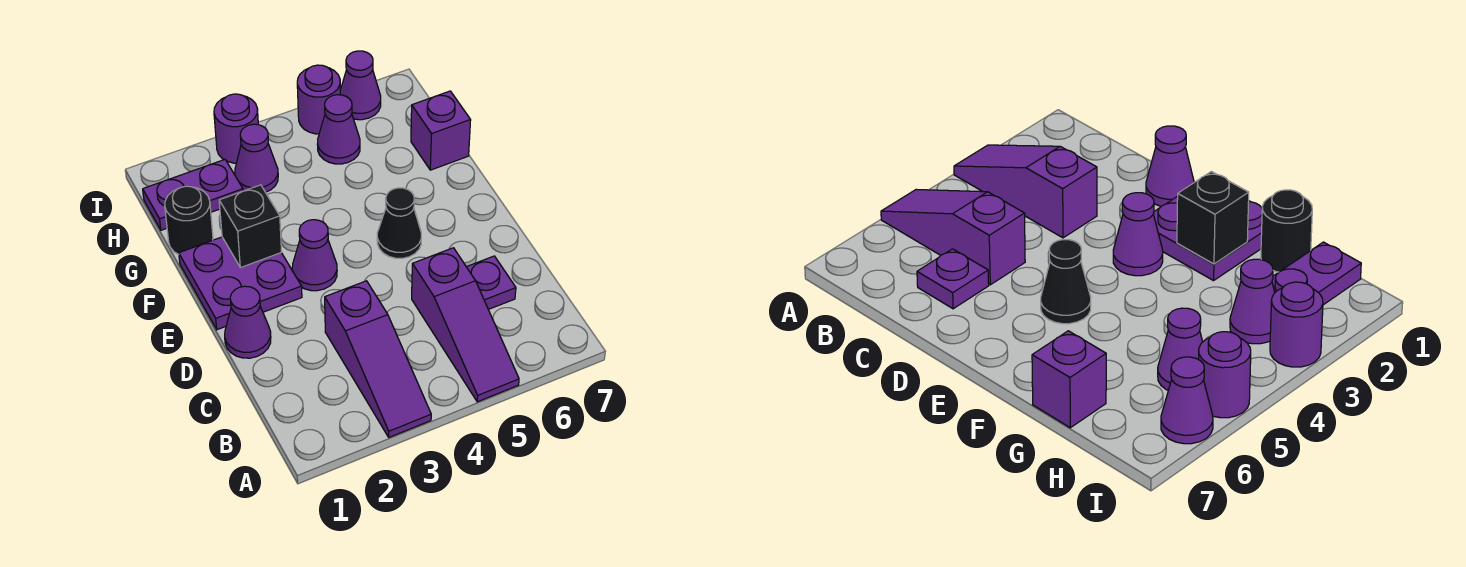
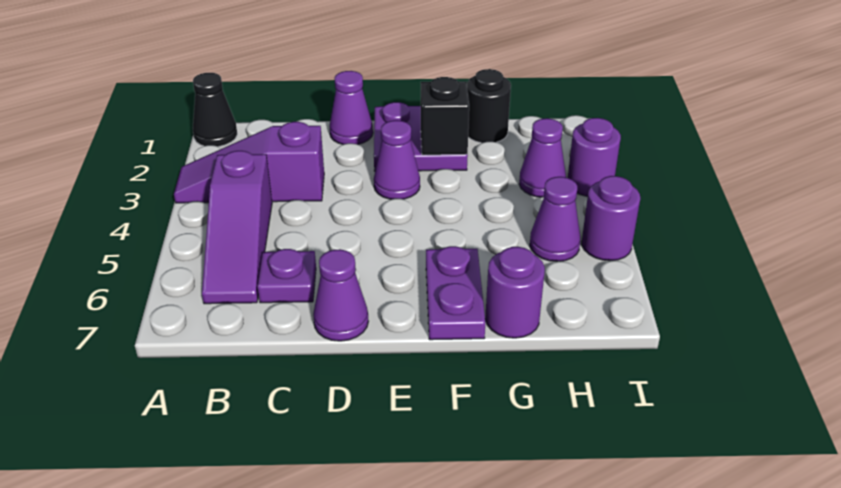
purple 1x3 slope [412,248,519,402] -> purple 1x3 slope turned to [202,151,272,304]
black 1x1 cone [377,188,421,258] -> black 1x1 cone moved to [193,73,237,147]
purple 1x1 brick [411,91,471,170] -> purple 1x1 round brick [485,247,545,338]
purple 1x2 plate [143,160,243,230] -> purple 1x2 plate moved to [426,246,485,340]
purple 1x1 cone [340,51,381,120] -> purple 1x1 cone moved to [313,249,368,341]

